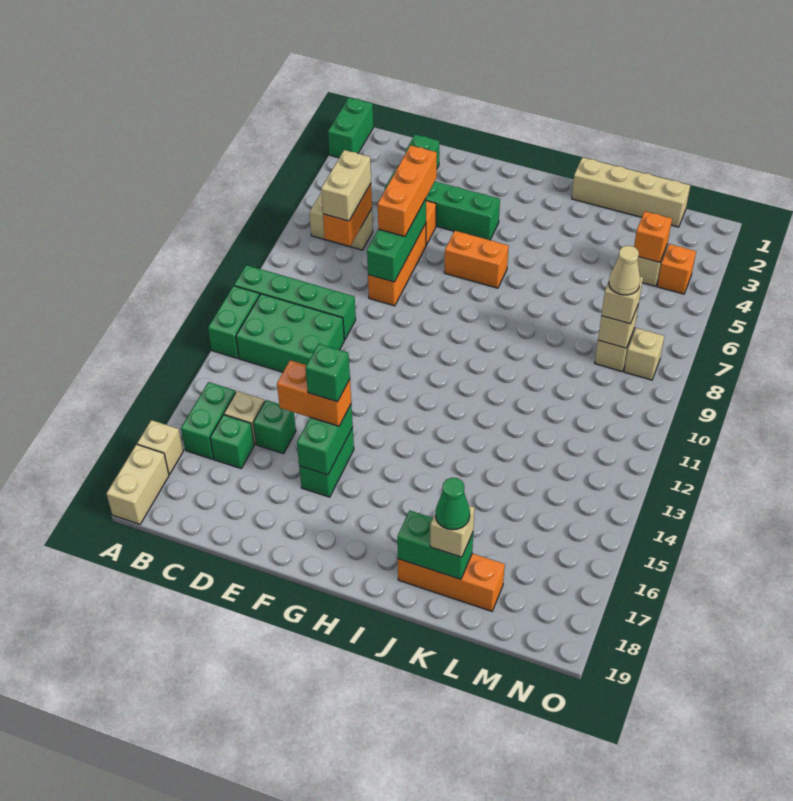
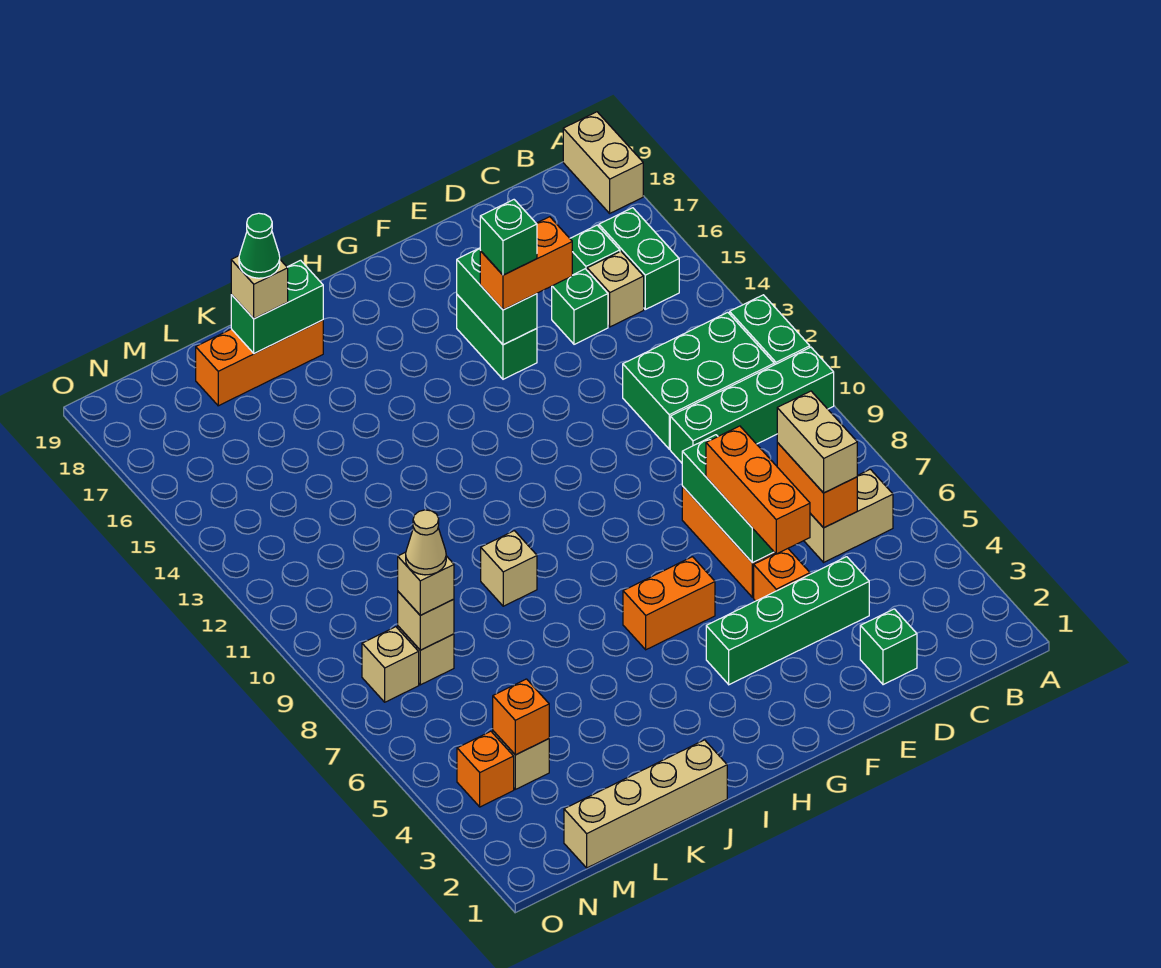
green 1x2 brick [328,98,373,158] -> none
tan 1x1 brick [137,420,183,474] -> tan 1x1 brick moved to [481,531,537,606]

